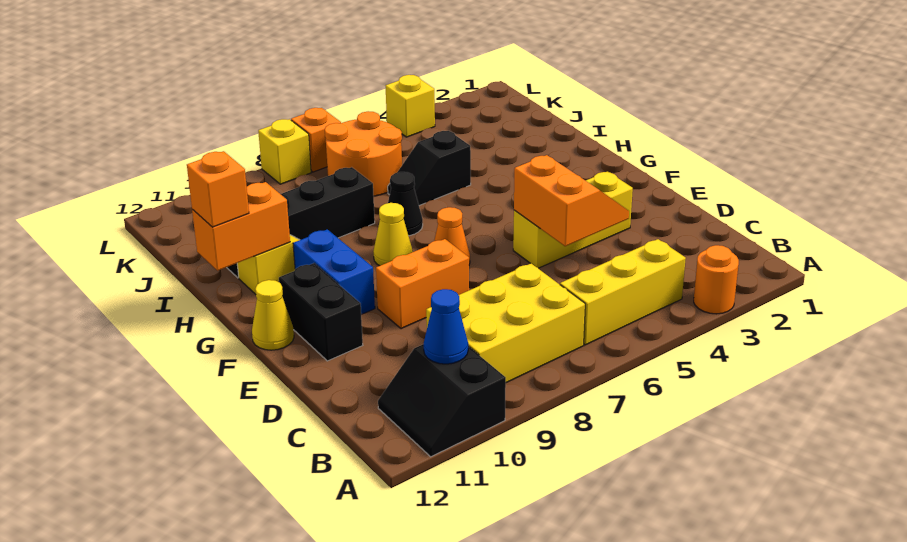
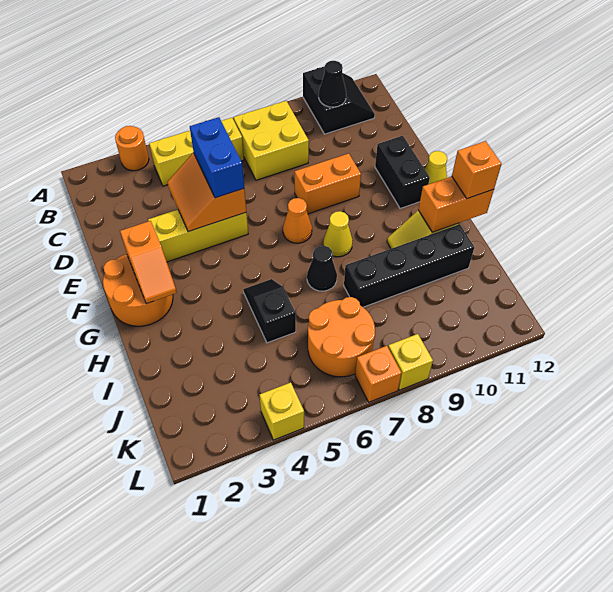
yellow 2x3 brick [426,264,585,383] -> yellow 2x2 brick [234,101,309,180]
blue 1x1 cone [424,289,468,364] -> black 1x1 cone [319,61,346,107]
none -> orange 2x2 round brick [103,254,173,326]
none -> orange 1x2 slope [120,221,177,304]
blue 1x2 brick [293,229,375,314] -> blue 1x2 brick moved to [190,117,244,198]
black 1x2 slope [388,131,471,205] -> black 1x2 slope turned to [243,279,296,343]

